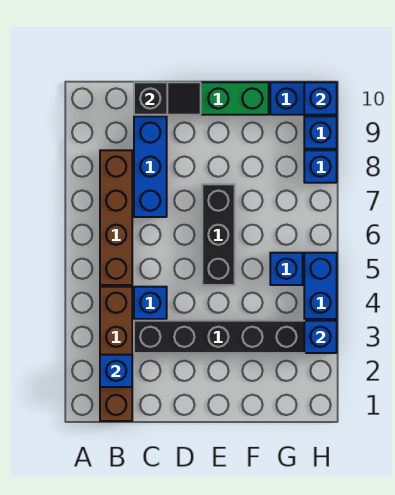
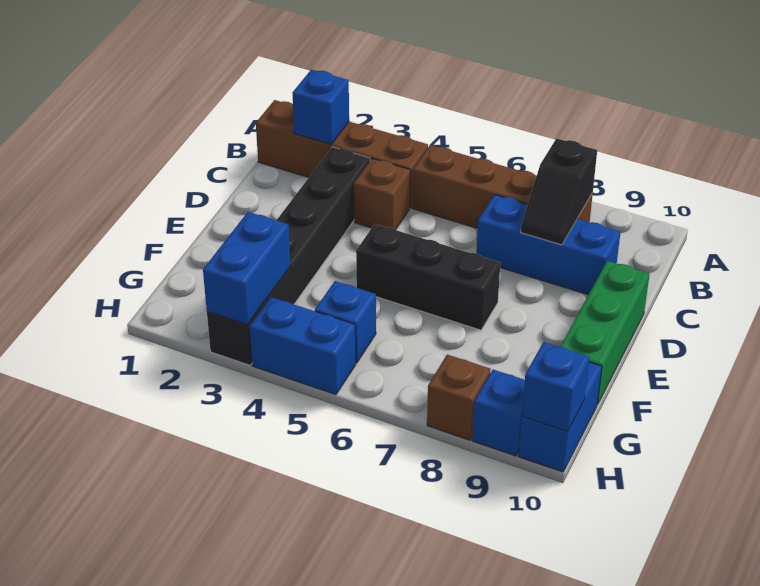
blue 1x1 brick [134,287,167,319] -> brown 1x1 brick [354,159,410,229]
black 1x2 slope [134,82,201,115] -> black 1x2 slope moved to [521,139,597,245]
blue 1x1 brick [304,321,337,353] -> blue 1x2 brick [203,212,290,325]
blue 1x1 brick [304,150,337,183] -> brown 1x1 brick [427,355,491,440]

